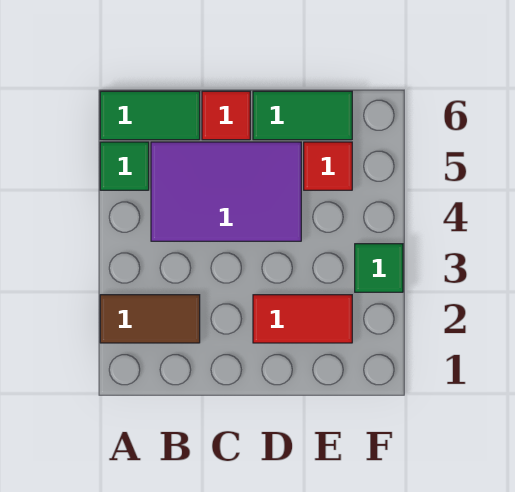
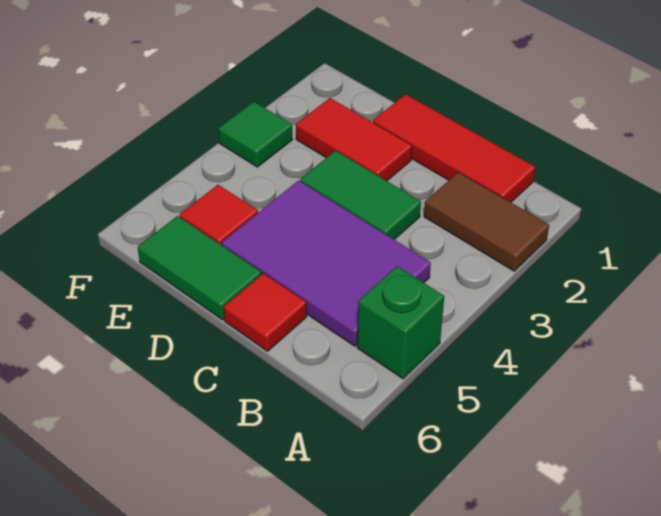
green 1x1 tile [100,142,149,190] -> green 1x1 brick [357,266,444,379]
green 1x2 tile [100,91,200,140] -> green 1x2 tile moved to [300,151,421,239]
none -> red 1x3 tile [373,94,535,202]

